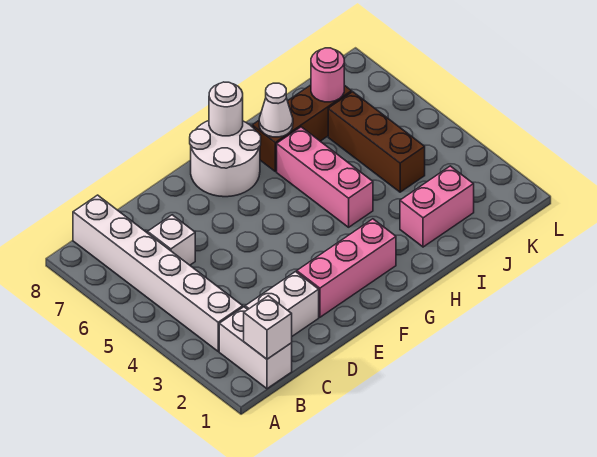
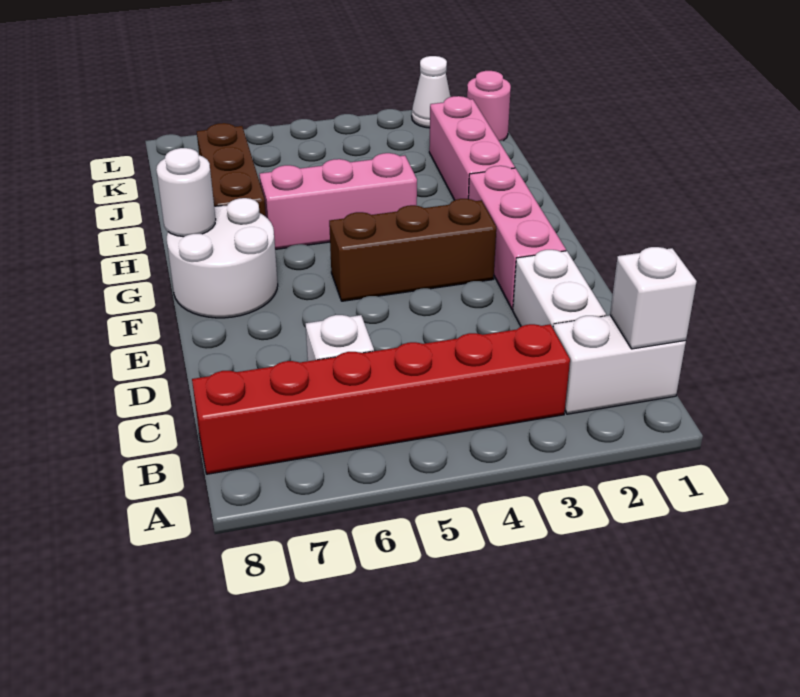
white 1x6 brick [73,195,243,351] -> red 1x6 brick [192,324,570,474]
white 1x1 cone [259,83,293,137] -> white 1x1 cone moved to [412,56,451,128]
pink 1x2 brick [400,166,474,247] -> pink 1x3 brick [429,96,515,200]
brown 1x3 brick [328,92,425,192] -> brown 1x3 brick moved to [329,199,496,301]
pink 1x1 round brick [311,48,344,102] -> pink 1x1 round brick moved to [467,71,511,141]

